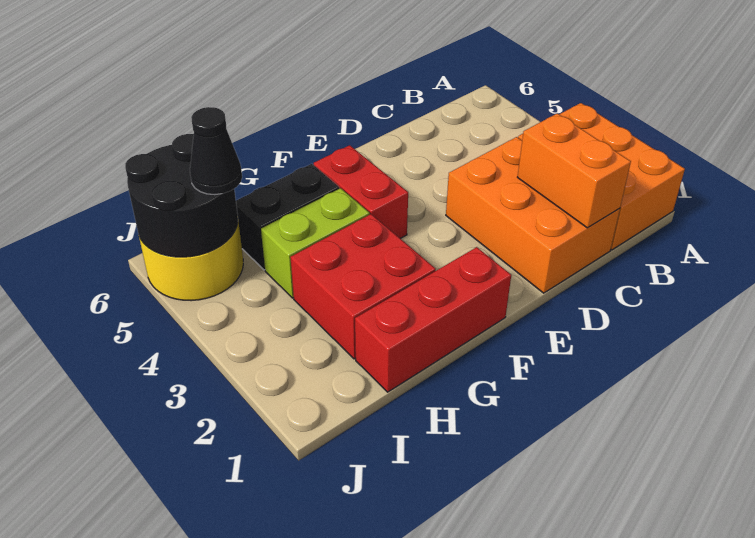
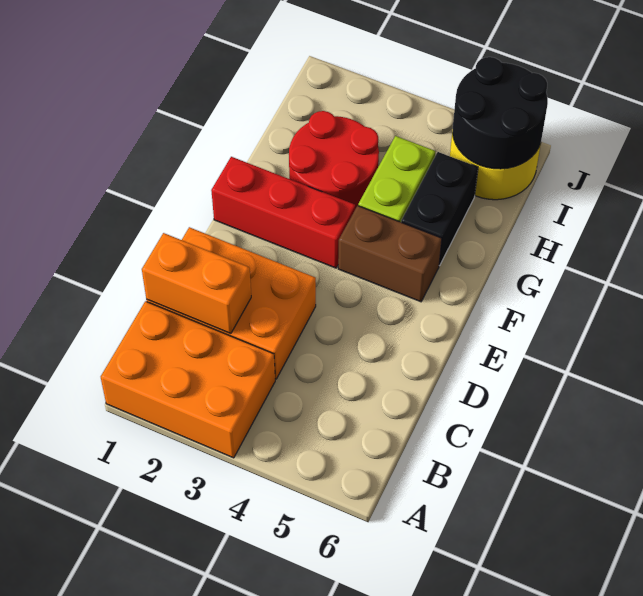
red 1x3 brick [355,247,511,392] -> red 1x3 brick turned to [211,157,355,268]
red 1x2 brick [314,145,408,239] -> brown 1x2 brick [338,206,442,302]
red 2x2 brick [290,214,436,359] -> red 2x2 round brick [289,111,379,209]
black 1x1 cone [190,107,242,195] -> none

